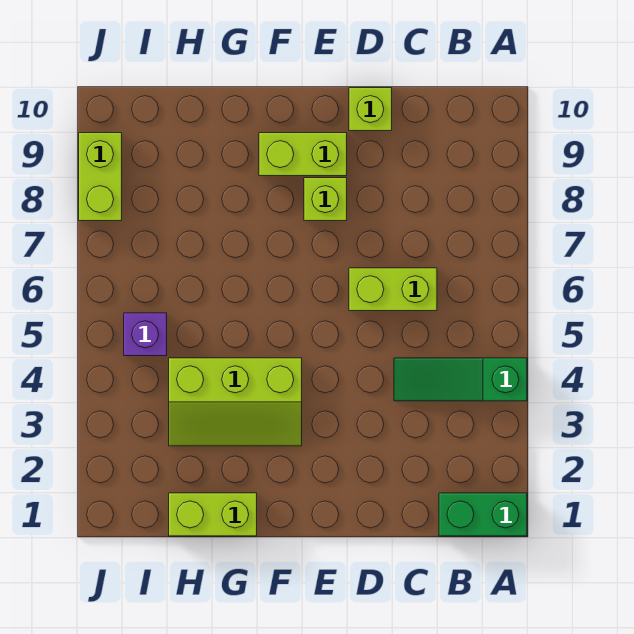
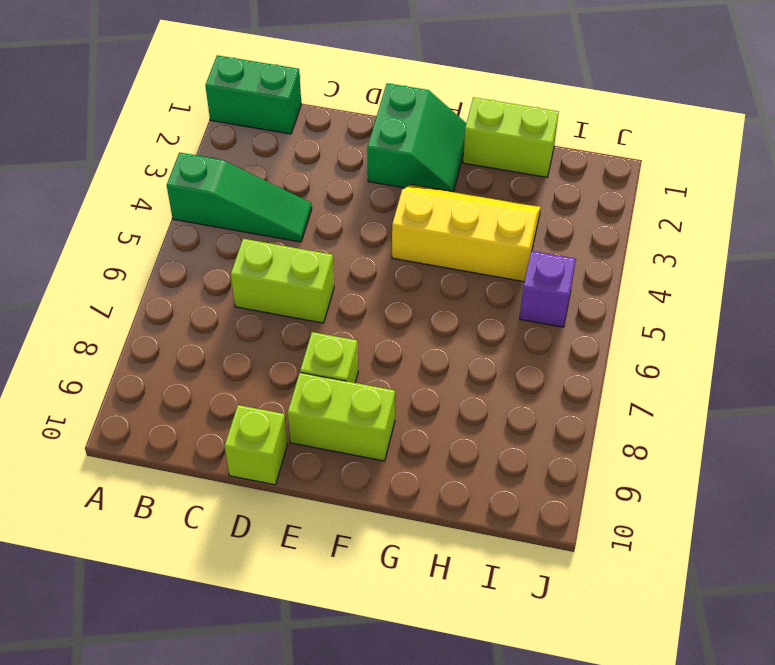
none -> green 2x2 slope [367,83,466,192]
lime 2x3 slope [169,358,302,446] -> yellow 2x3 slope [392,185,541,282]
lime 1x2 brick [79,133,122,221] -> none

